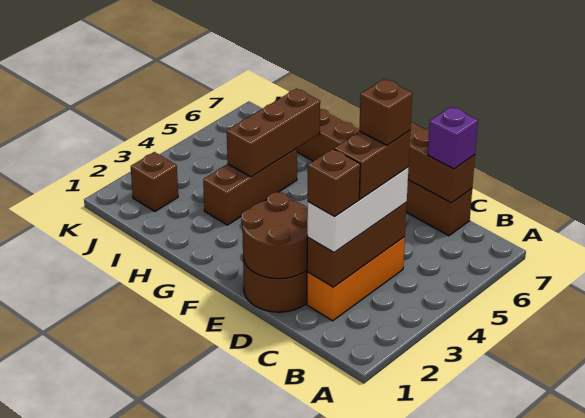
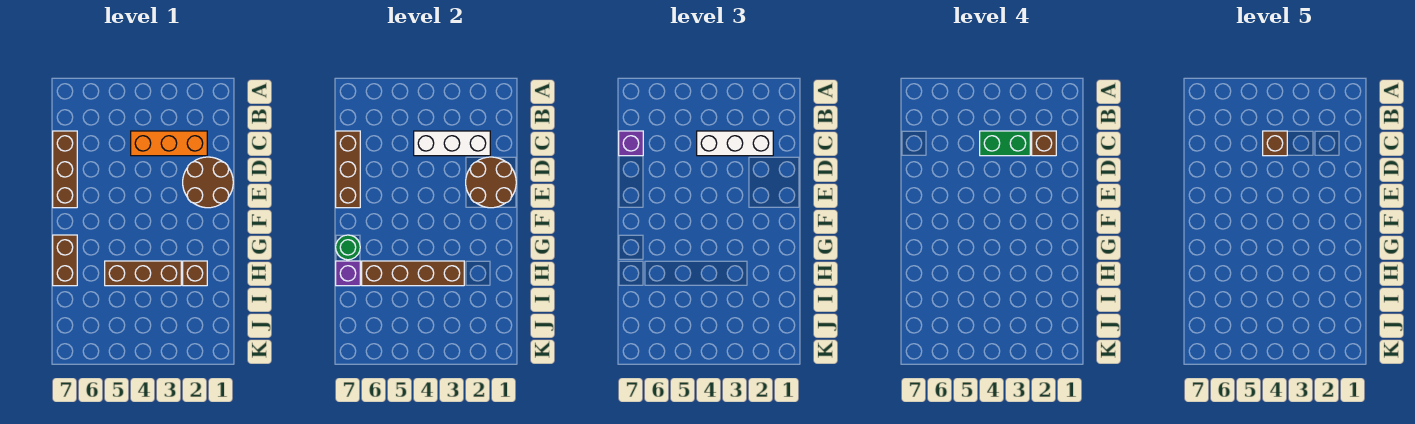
brown 1x3 brick [307,203,407,287] -> white 1x3 brick [414,131,490,156]
brown 1x2 brick [334,131,410,199] -> green 1x2 brick [980,131,1030,156]
none -> green 1x1 round brick [336,235,360,260]
brown 1x3 brick [227,88,320,177] -> brown 1x4 brick [362,261,464,286]
none -> purple 1x1 brick [336,261,360,286]
brown 1x1 brick [131,152,178,211] -> brown 1x1 brick moved to [183,261,207,286]

